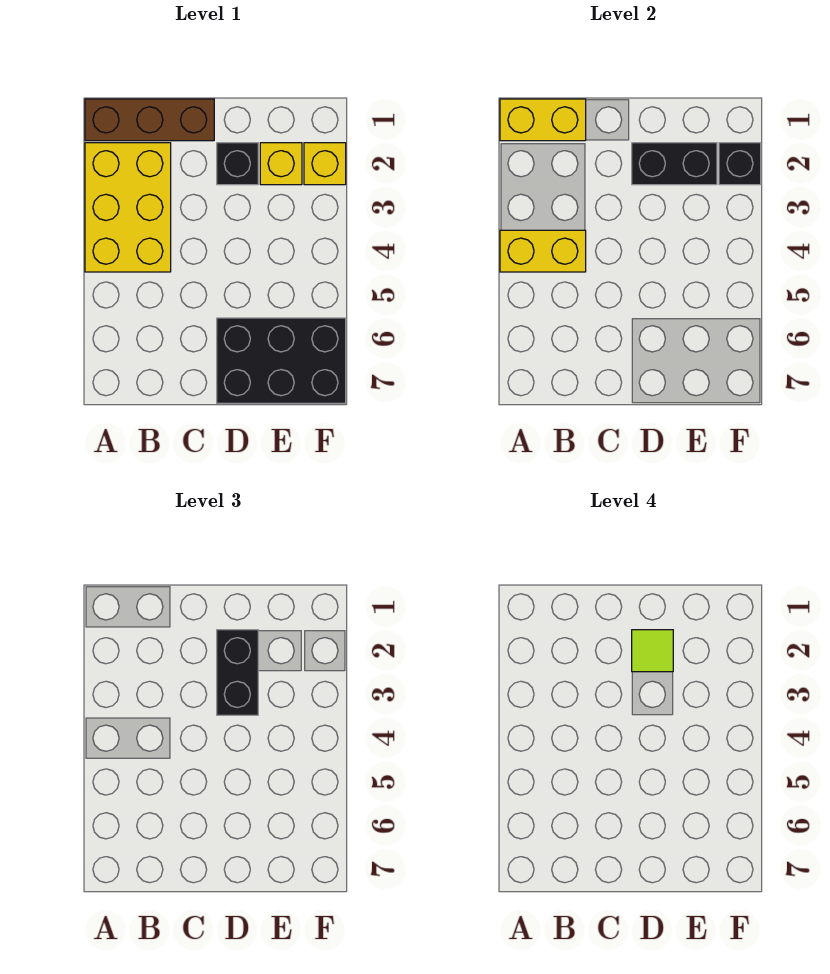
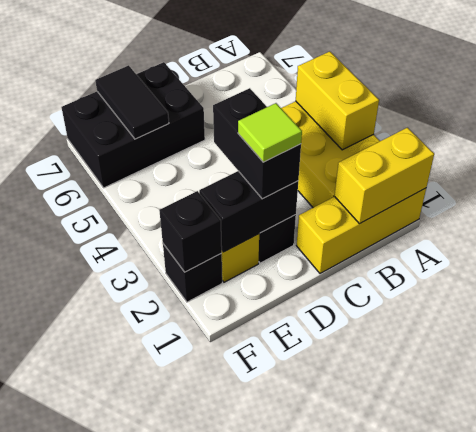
brown 1x3 brick [85,99,214,141] -> yellow 1x3 brick [296,188,426,274]
yellow 1x2 brick [500,230,586,272] -> yellow 1x2 brick turned to [296,51,379,150]
none -> black 1x2 tile [95,65,169,139]
yellow 1x1 brick [304,143,346,185] -> black 1x1 brick [163,244,222,302]

